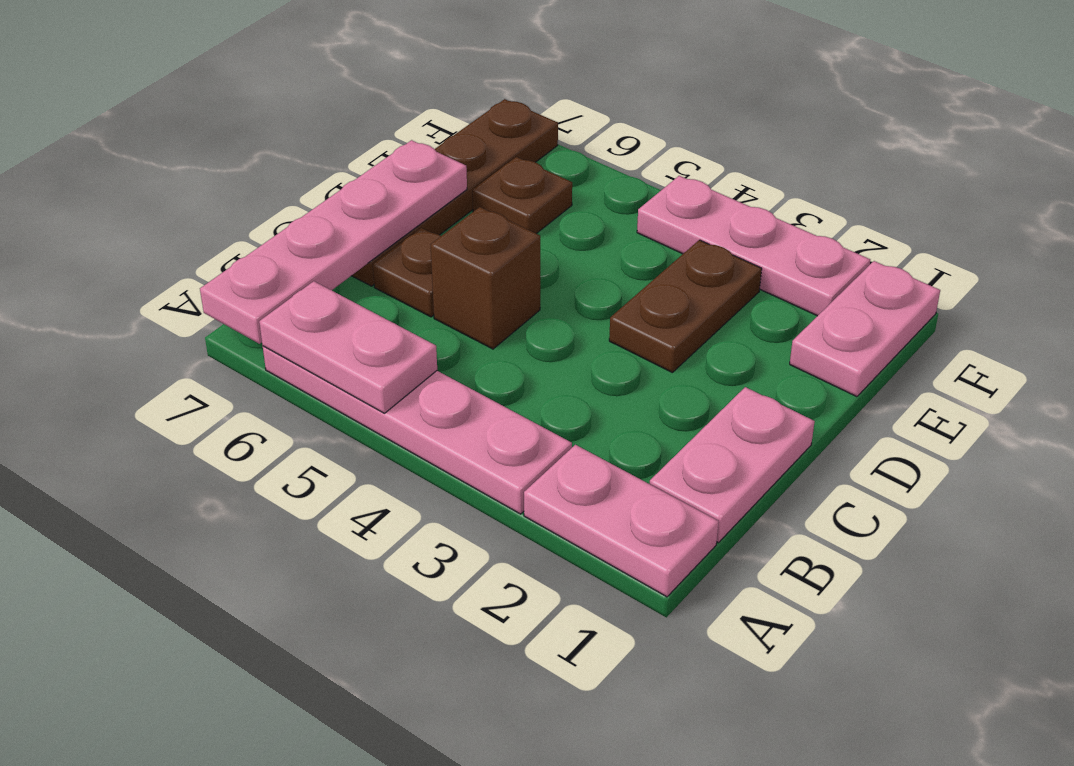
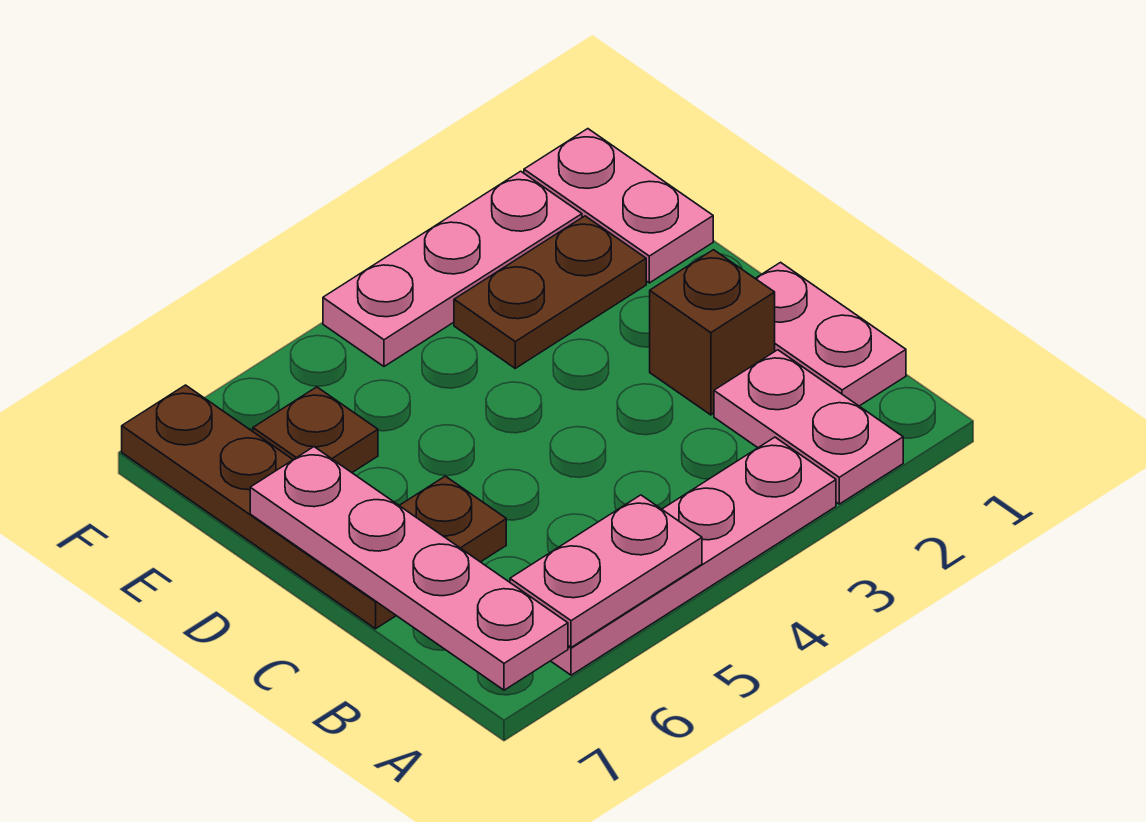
pink 1x2 plate [524,445,719,597] -> pink 1x2 plate turned to [714,350,903,504]
brown 1x1 brick [430,207,540,349] -> brown 1x1 brick moved to [650,250,775,415]
brown 1x2 plate [609,240,762,373] -> brown 1x2 plate turned to [454,216,646,368]

